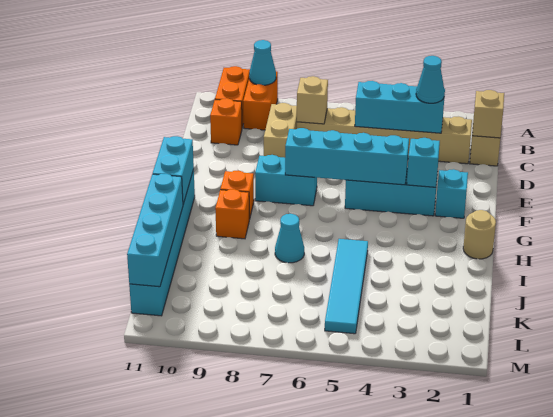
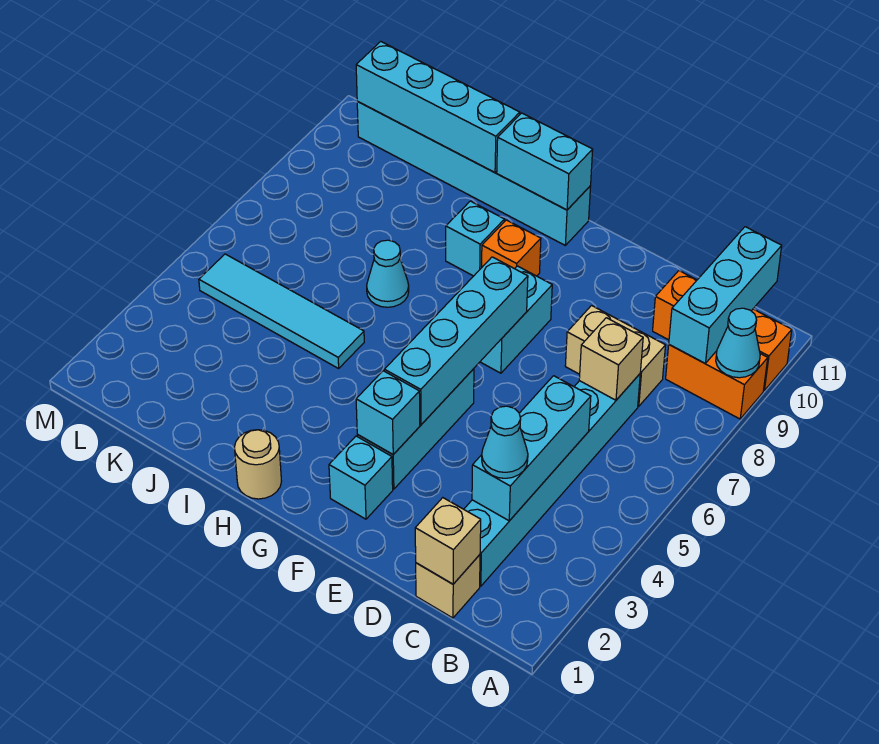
none -> cyan 1x3 brick [669,227,782,363]
tan 1x6 brick [297,107,472,164] -> cyan 1x6 brick [464,374,640,586]
orange 1x1 brick [215,189,249,239] -> cyan 1x1 brick [446,201,505,276]

